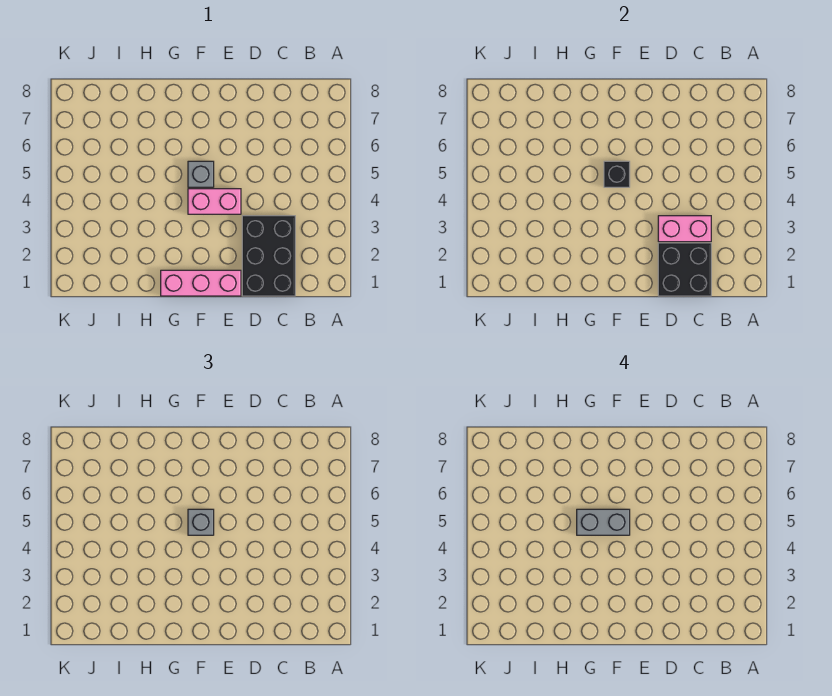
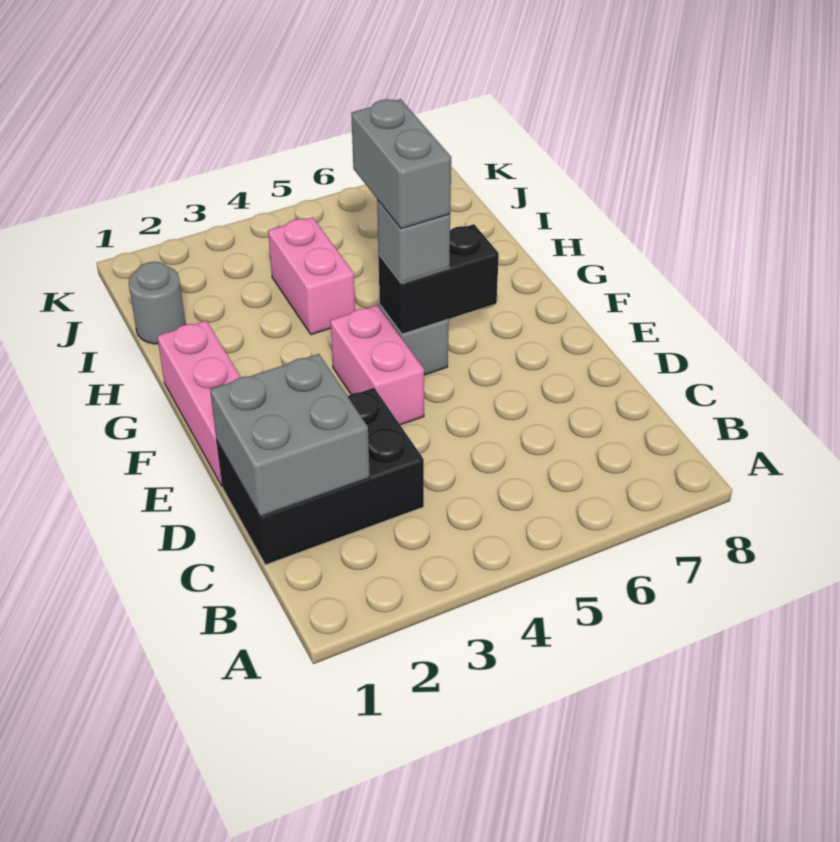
black 2x2 brick [658,243,711,296] -> grey 2x2 brick [210,354,370,517]
pink 1x2 brick [658,216,711,242] -> pink 1x2 brick moved to [268,217,355,335]
black 1x1 brick [604,161,630,187] -> black 1x2 brick [378,224,499,334]
none -> grey 1x1 round brick [129,262,186,344]

